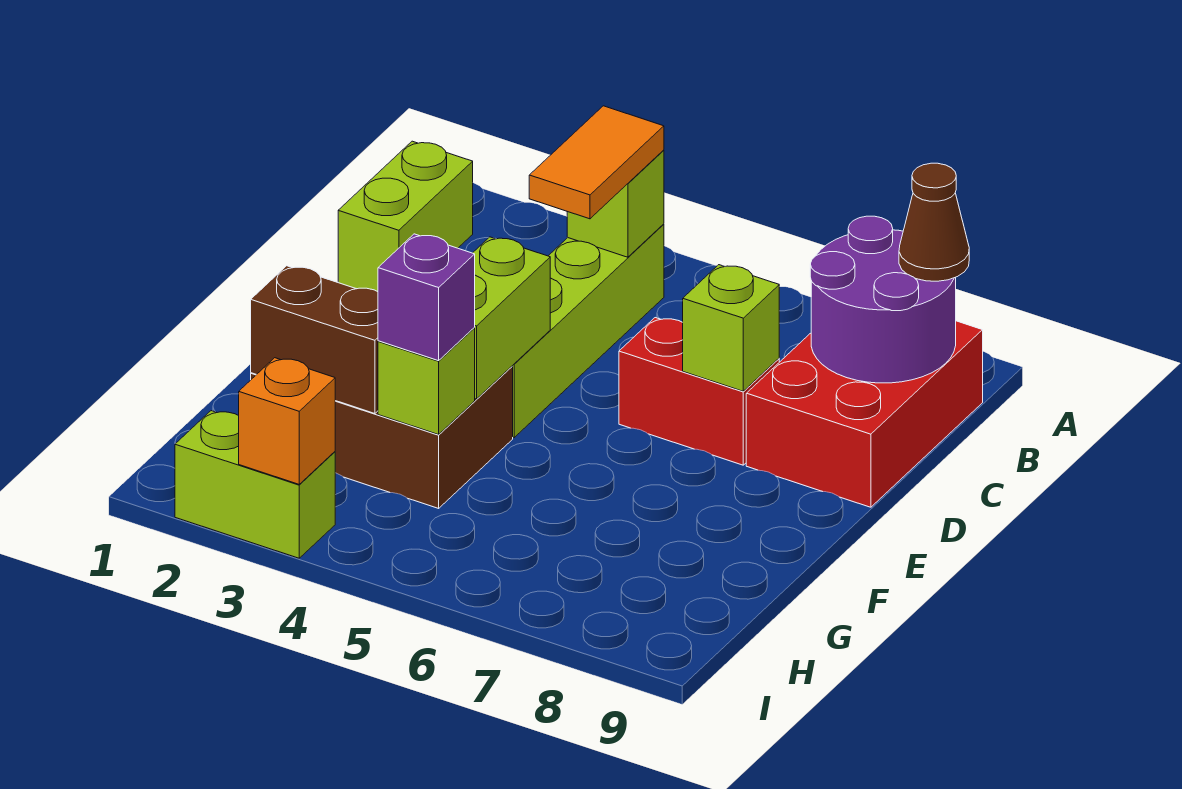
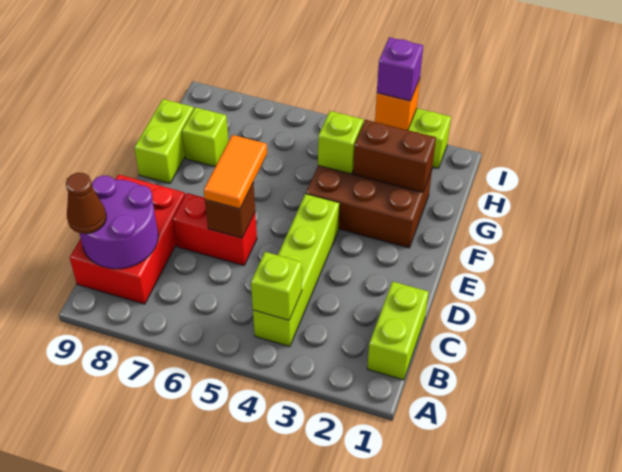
orange 1x2 tile [529,106,664,219] -> orange 1x2 tile moved to [204,135,267,209]
none -> brown 1x1 brick [205,182,255,238]
lime 1x1 brick [683,265,779,391] -> lime 1x1 brick moved to [182,107,229,167]
lime 1x2 brick [473,237,550,399] -> lime 1x2 brick moved to [134,99,194,183]
purple 1x1 brick [378,234,475,361] -> purple 1x1 brick moved to [377,37,423,101]

